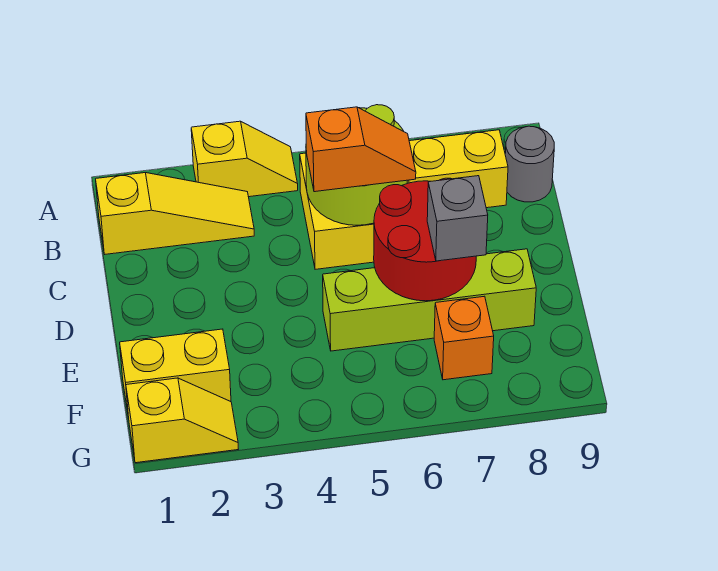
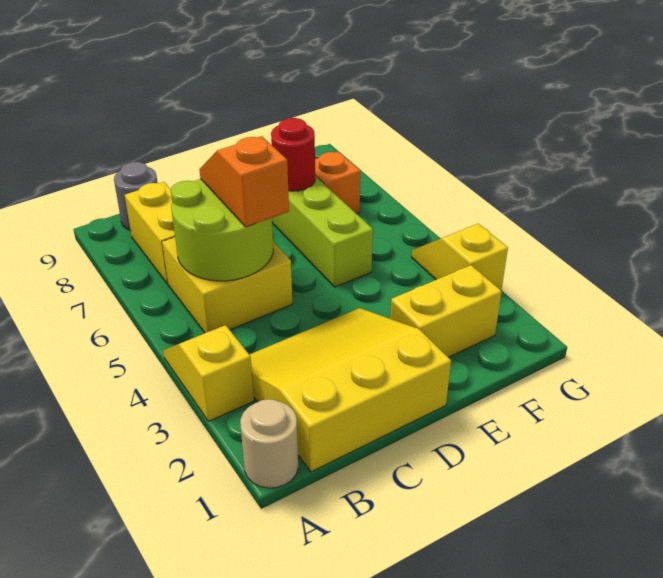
none -> tan 1x1 round brick [240,399,298,488]
yellow 1x3 slope [96,173,254,254] -> yellow 3x3 slope [249,308,451,472]
red 2x2 round brick [374,178,476,301] -> red 1x1 round brick [271,118,315,191]
grey 1x1 brick [427,176,488,261] -> none
yellow 1x2 brick [120,329,231,418] -> yellow 1x2 brick turned to [390,265,502,357]
yellow 1x2 slope [126,378,238,463] -> yellow 1x2 slope moved to [412,224,508,290]

